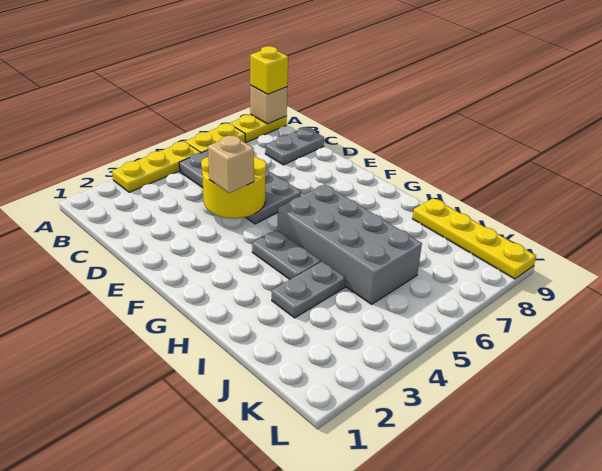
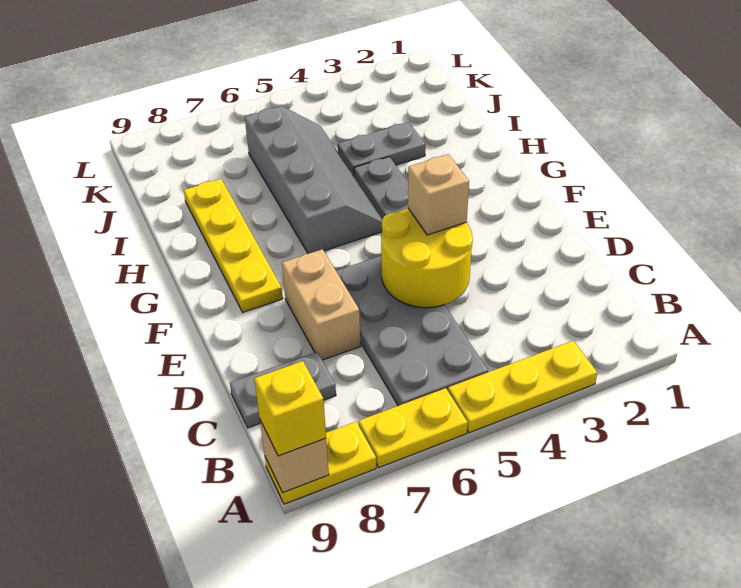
none -> tan 1x2 brick [282,249,360,360]
grey 2x4 brick [278,184,422,304] -> grey 2x4 slope [245,106,383,254]
yellow 1x4 plate [413,198,536,279] -> yellow 1x4 plate moved to [184,179,283,312]

